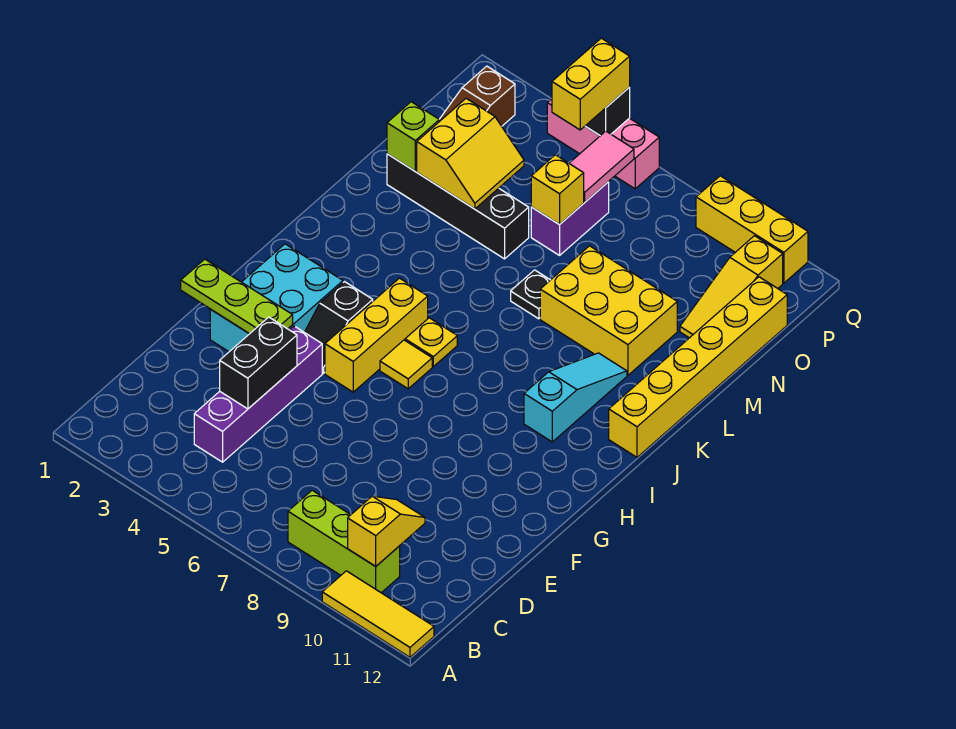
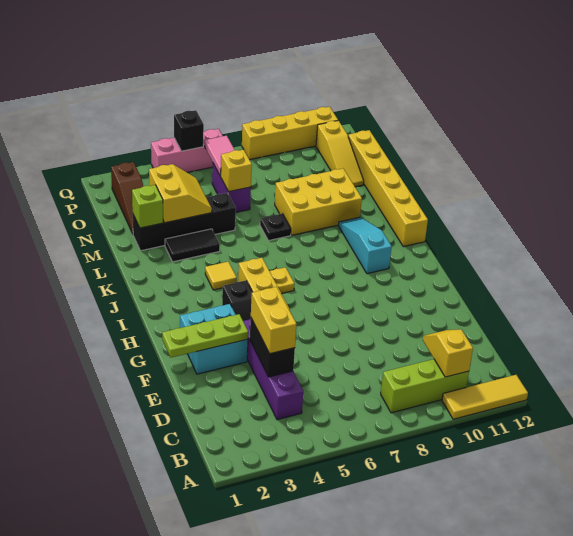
cyan 2x3 brick [210,244,343,352] -> cyan 2x2 brick [180,304,248,374]
yellow 1x1 tile [380,340,432,389] -> yellow 1x1 tile moved to [205,262,237,290]
none -> black 1x2 tile [165,229,220,262]
yellow 1x2 brick [552,38,630,130] -> yellow 1x2 brick moved to [251,287,297,354]
yellow 1x3 brick [696,176,808,283] -> yellow 1x4 brick [242,107,338,160]

